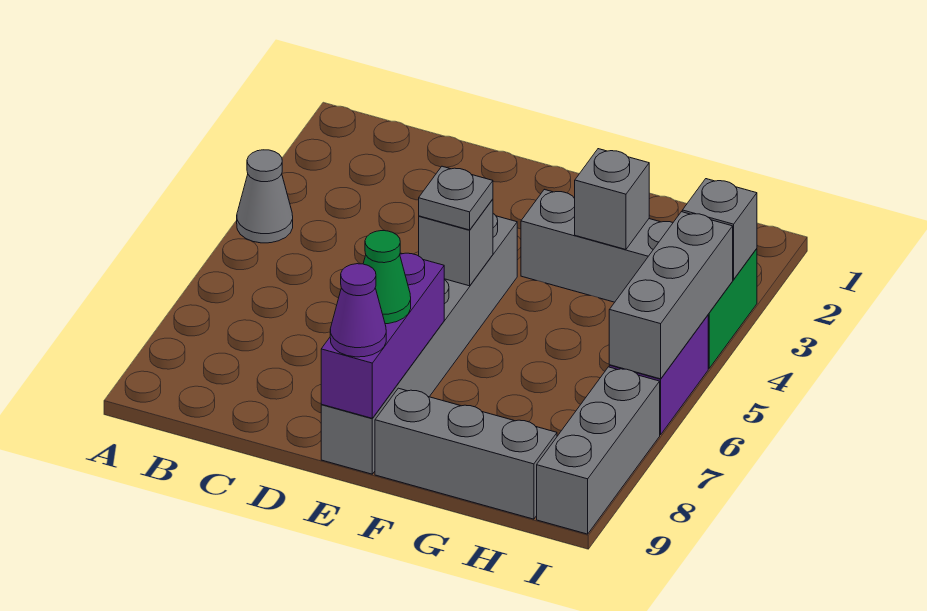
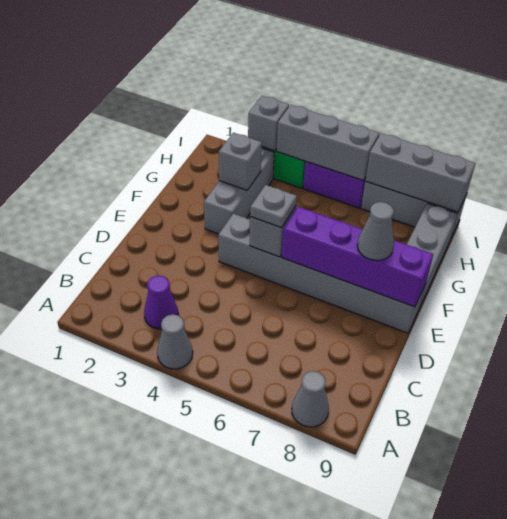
none -> grey 1x1 cone [292,371,329,427]
purple 1x3 brick [321,253,444,418] -> purple 1x4 brick [282,207,433,307]
green 1x1 cone [363,231,411,324] -> grey 1x1 cone [357,202,394,260]
purple 1x1 cone [330,264,386,357] -> purple 1x1 cone moved to [144,275,178,329]
none -> grey 1x3 brick [365,133,475,212]

